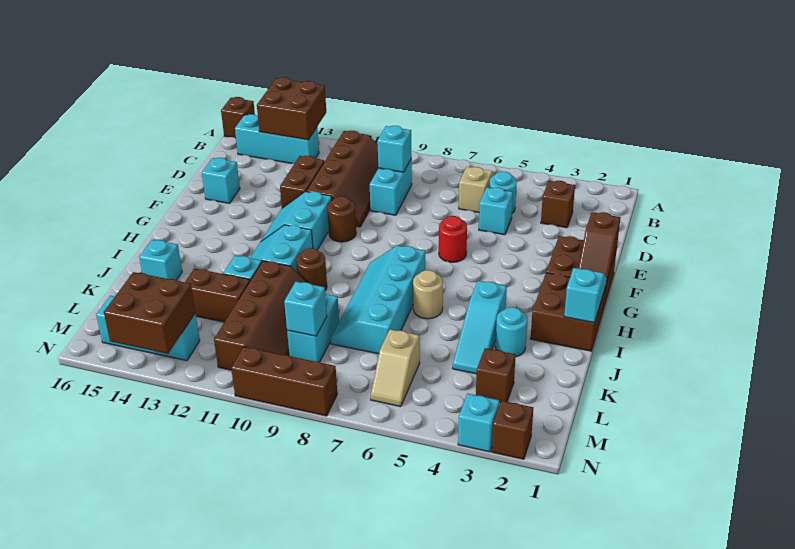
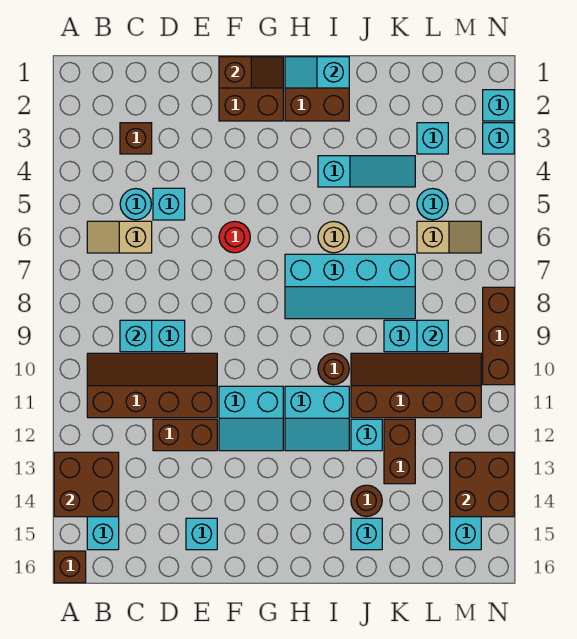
brown 1x1 round brick [327,196,356,242] -> brown 1x1 round brick moved to [351,485,382,517]
cyan 1x1 round brick [495,307,527,357] -> cyan 1x1 round brick moved to [417,189,448,220]
brown 1x1 brick [476,348,516,403] -> cyan 1x1 brick [417,123,448,154]
brown 1x1 brick [492,401,533,459] -> cyan 1x1 brick [483,90,514,121]

